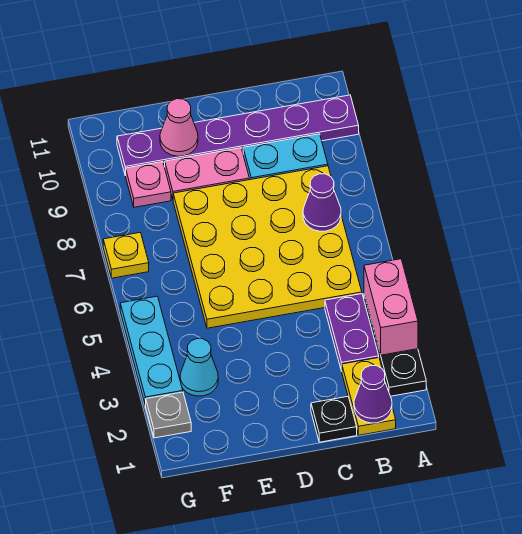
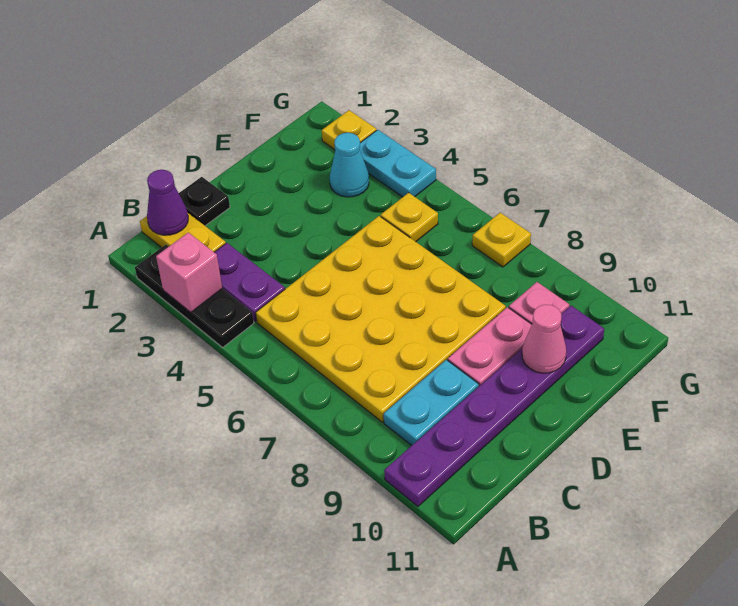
pink 1x2 brick [364,259,418,355] -> pink 1x1 brick [156,232,222,312]
purple 1x1 cone [303,174,341,231] -> none
none -> yellow 1x1 plate [381,193,438,242]
grey 1x1 plate [146,392,191,438] -> yellow 1x1 plate [322,110,377,150]
cyan 1x3 plate [120,296,183,406] -> cyan 1x2 plate [360,130,436,197]

